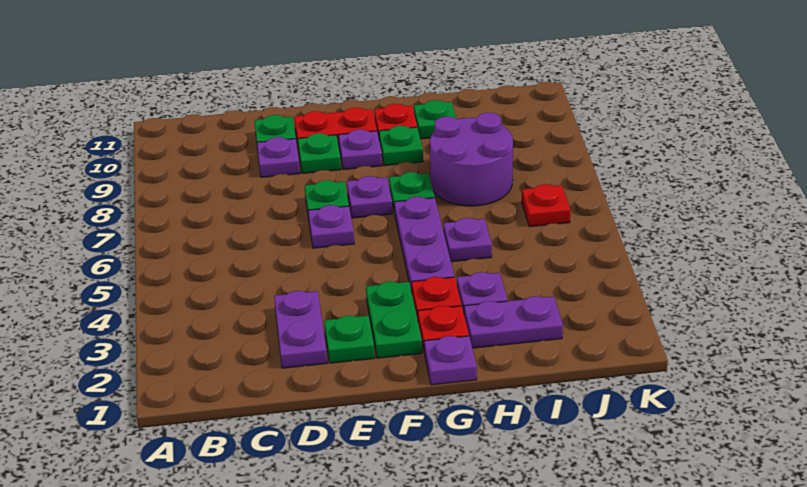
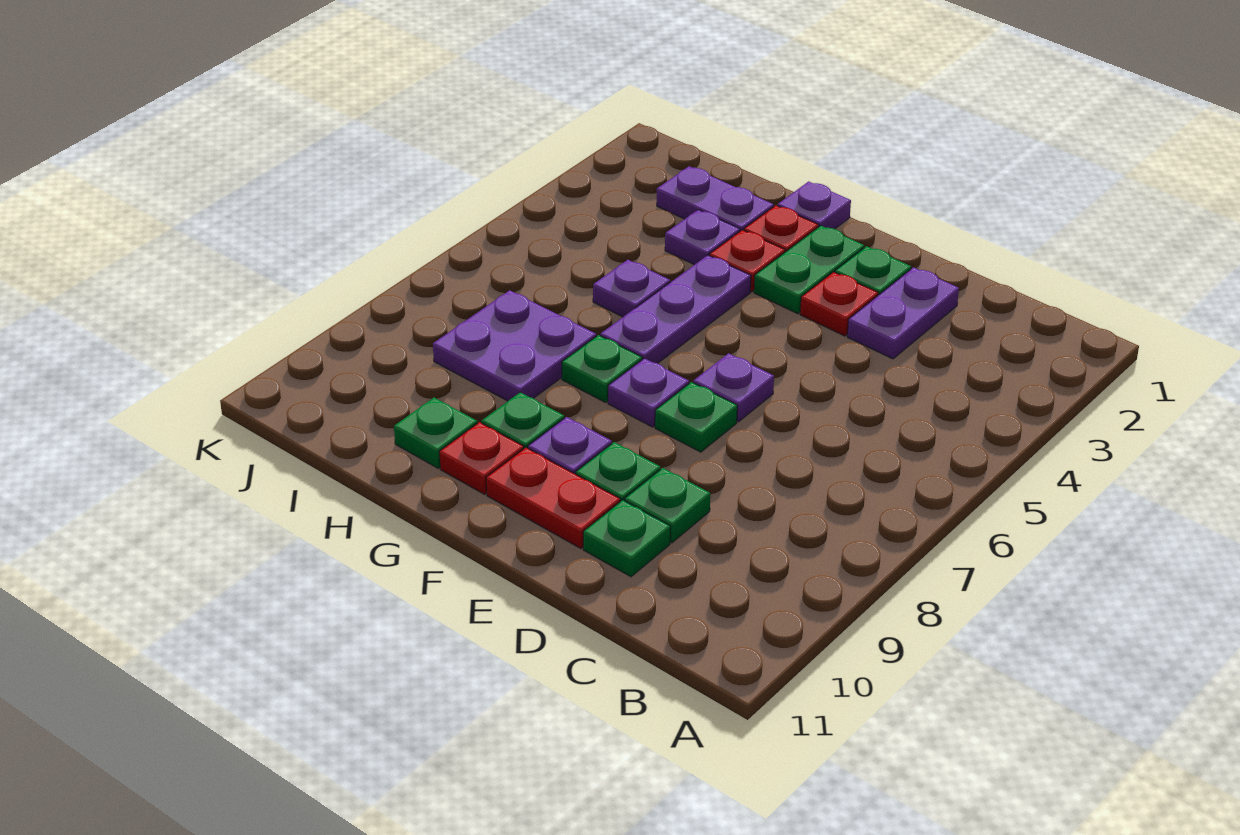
purple 1x1 plate [257,137,300,177] -> green 1x1 plate [625,468,710,543]
purple 2x2 round brick [430,113,513,206] -> purple 2x2 plate [433,290,596,401]
red 1x1 plate [522,184,570,227] -> red 1x1 plate moved to [800,272,878,336]

